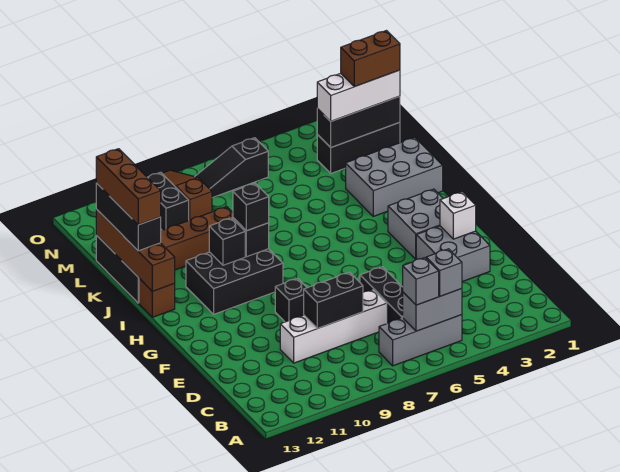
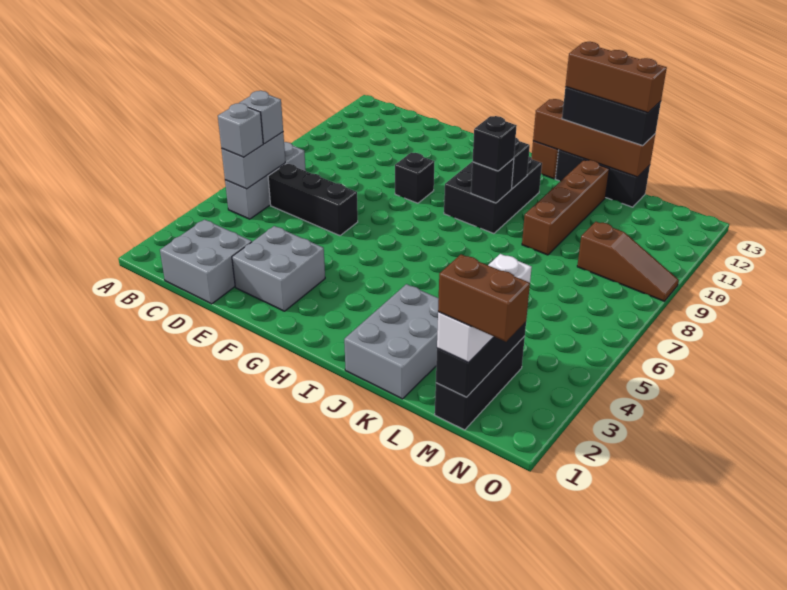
white 1x4 brick [280,290,387,363] -> none
black 1x2 brick [304,272,363,328] -> none
white 1x1 brick [440,192,476,239] -> none
grey 2x2 brick [388,189,443,259] -> grey 2x2 brick moved to [160,220,252,304]
brown 1x2 brick [341,31,400,87] -> brown 1x2 brick turned to [438,254,530,342]
black 1x2 brick [147,172,189,230] -> none
black 1x3 slope [195,138,268,198] -> none

